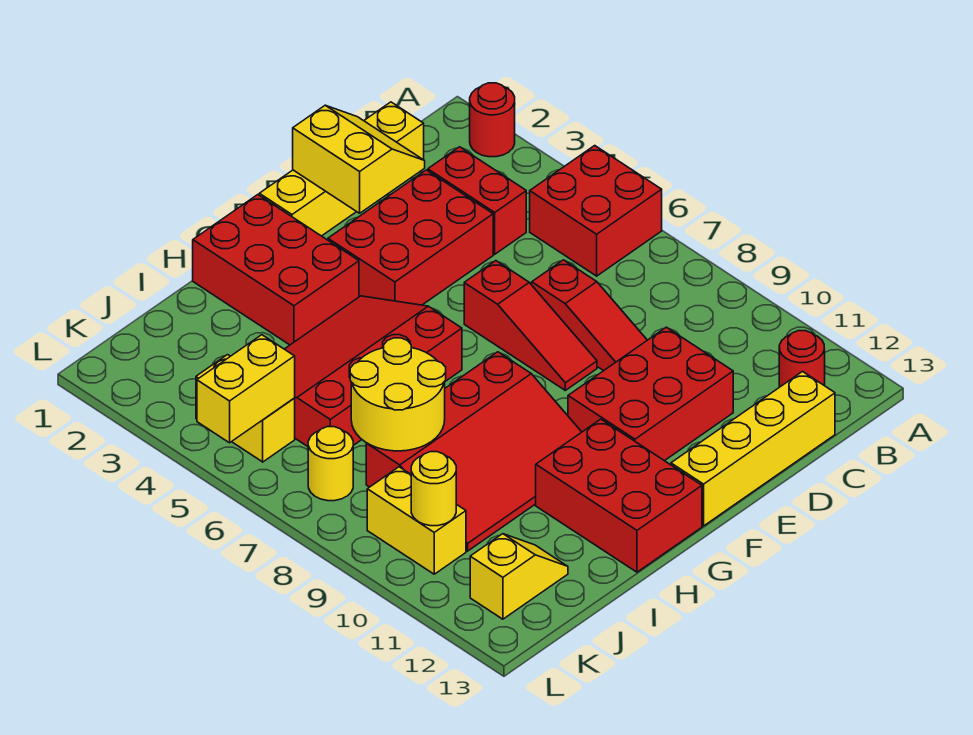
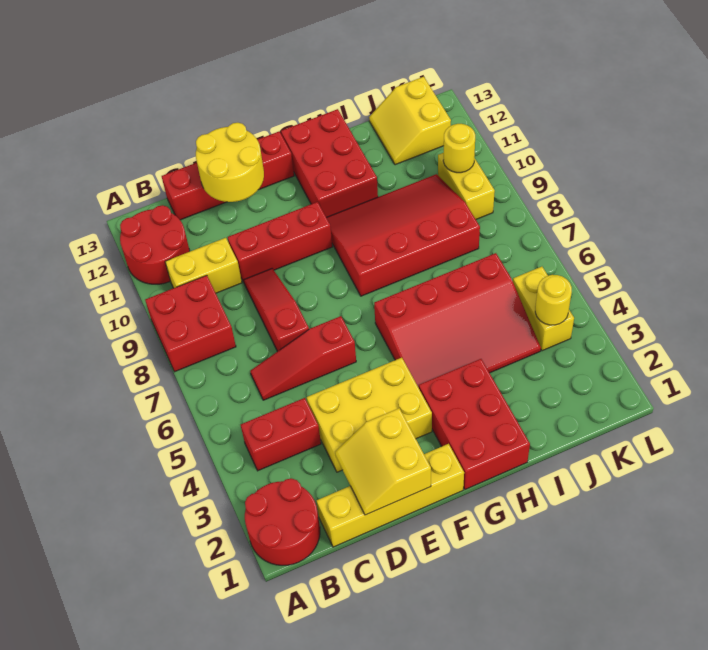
red 1x1 round brick [470,83,515,157] -> red 2x2 round brick [245,479,320,565]
red 2x2 brick [530,146,662,276] -> red 2x2 brick moved to [145,275,236,372]
red 1x1 round brick [779,331,825,387] -> red 2x2 round brick [120,205,190,284]
red 1x2 brick [428,147,526,254] -> red 1x2 brick turned to [241,398,321,471]
yellow 1x4 brick [671,372,835,526] -> red 1x4 brick [162,132,294,220]
red 2x3 brick [328,170,493,305] -> yellow 2x3 brick [307,358,432,472]
red 2x3 brick [568,327,733,461] -> red 1x3 brick [228,202,332,282]
red 1x3 slope [464,261,597,390] -> red 1x3 slope turned to [250,316,356,400]
yellow 2x2 round brick [350,338,446,451] -> yellow 2x2 round brick moved to [196,123,264,202]
yellow 1x2 slope [470,534,568,619] -> yellow 2x2 slope [369,77,451,165]
yellow 1x2 brick [197,335,295,443] -> yellow 1x2 brick moved to [165,238,242,293]
yellow 1x1 round brick [308,427,353,501] -> yellow 1x1 round brick moved to [535,275,572,325]

